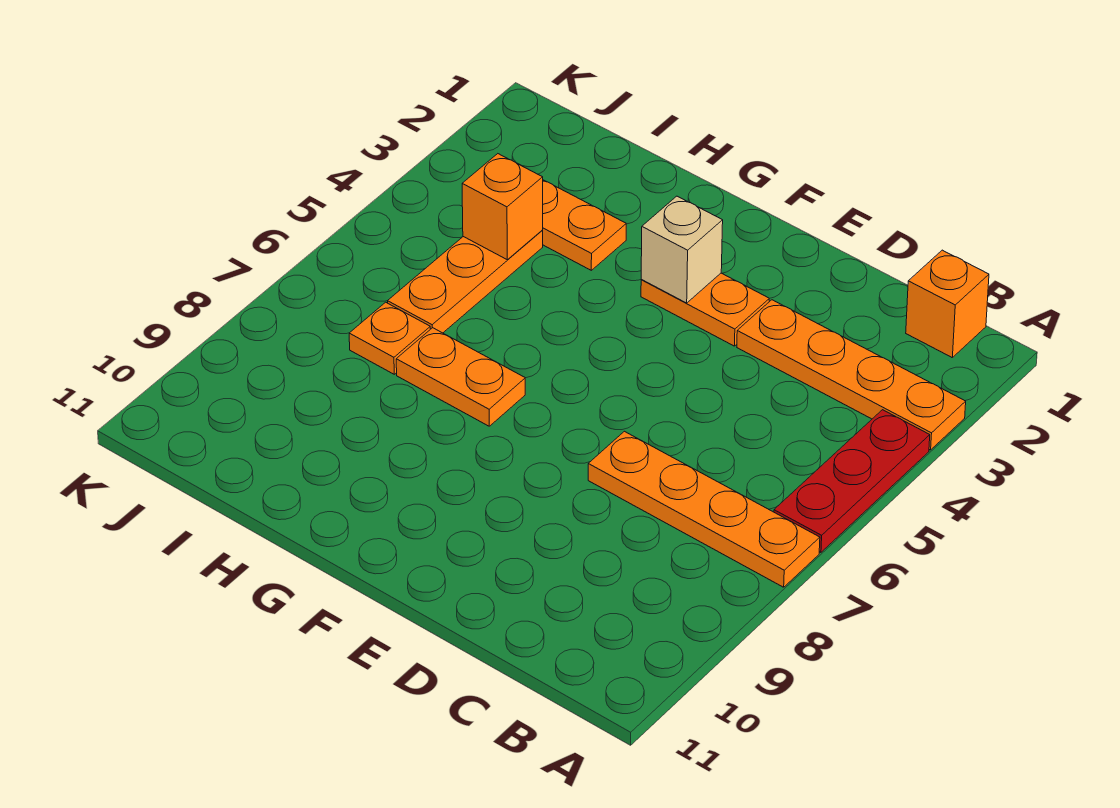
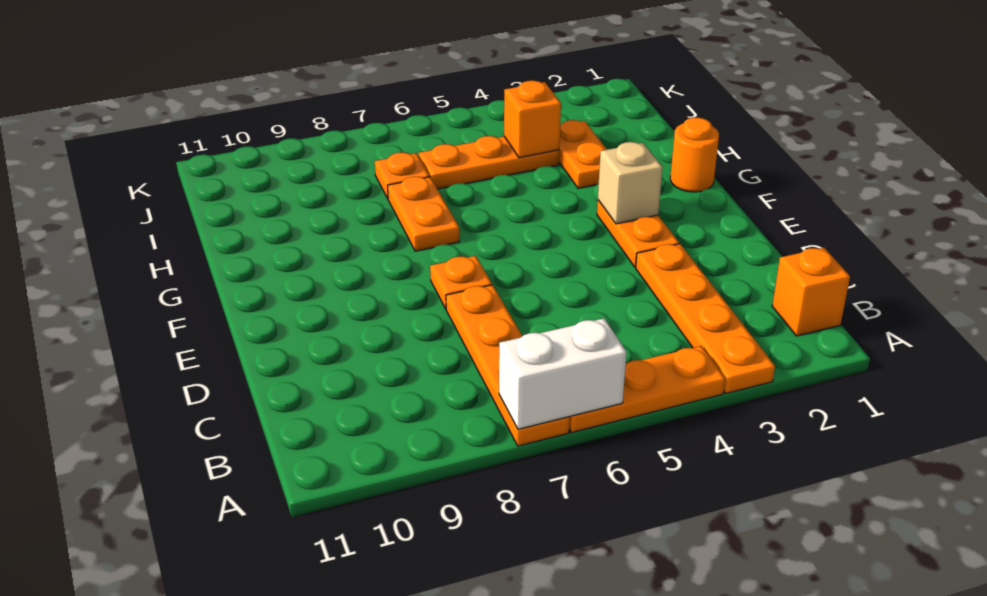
red 1x3 plate [774,410,930,552] -> orange 1x3 plate [569,346,725,433]
none -> white 1x2 brick [499,318,626,429]
none -> orange 1x1 plate [430,256,492,309]
none -> orange 1x1 round brick [670,118,719,192]

